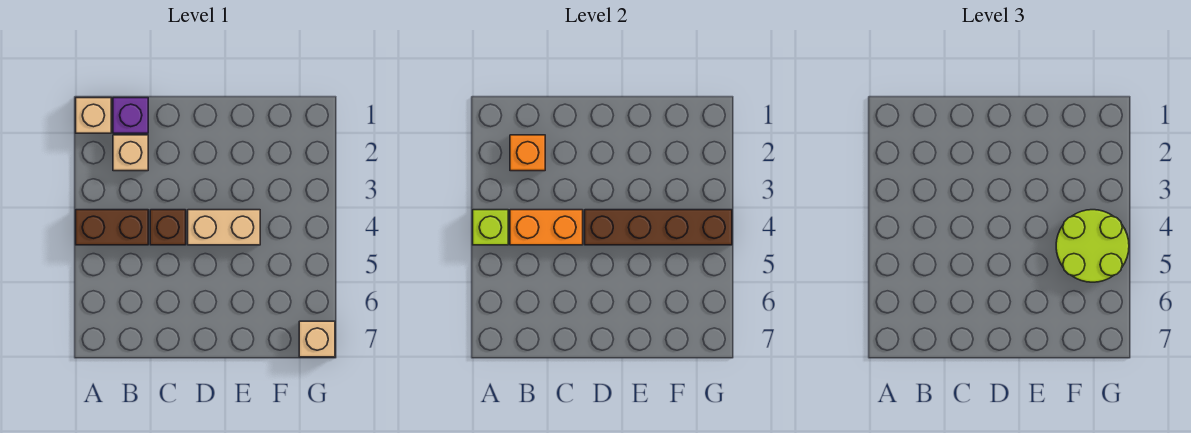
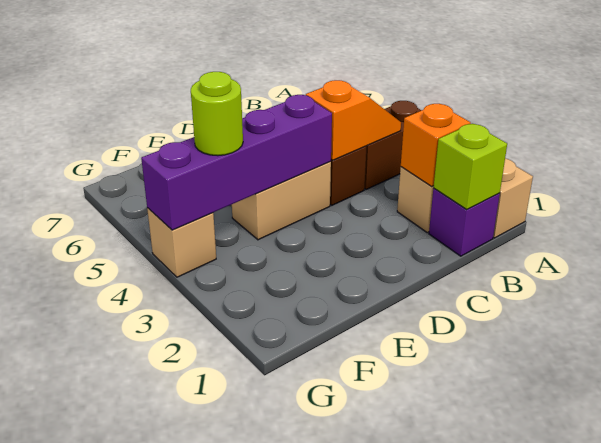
lime 1x1 brick [473,210,508,245] -> lime 1x1 brick moved to [434,124,507,209]
orange 1x2 brick [510,210,583,245] -> orange 1x2 slope [306,80,401,160]
brown 1x4 brick [585,210,732,245] -> purple 1x4 brick [141,95,332,230]
lime 2x2 round brick [1056,210,1129,282] -> lime 1x1 round brick [191,72,243,156]
tan 1x1 brick [299,321,335,357] -> tan 1x1 brick moved to [147,208,216,277]

